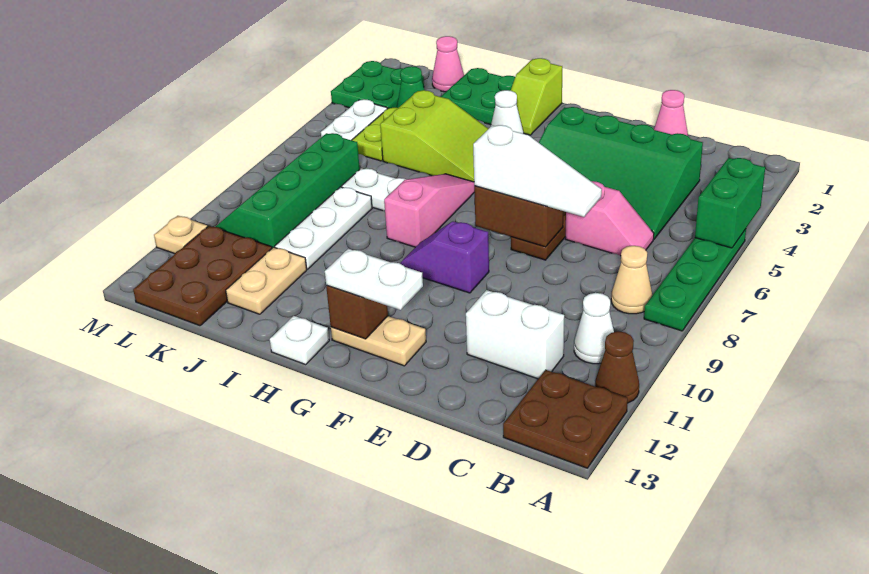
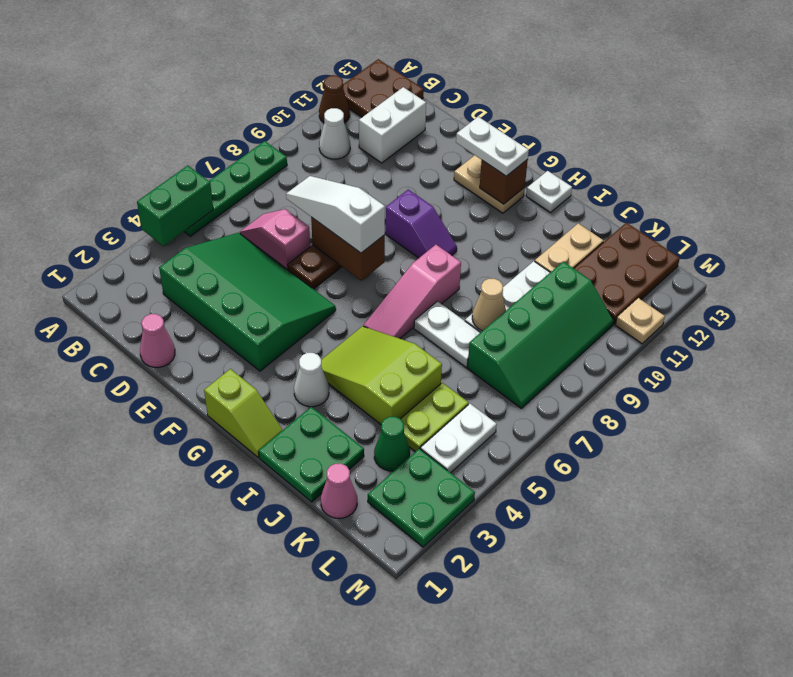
tan 1x1 cone [611,246,652,314] -> tan 1x1 cone moved to [472,279,506,331]
white 1x2 brick [466,290,564,379] -> white 1x2 brick turned to [359,87,426,163]
lime 1x2 slope [511,58,562,135] -> lime 1x2 slope turned to [204,369,282,457]

